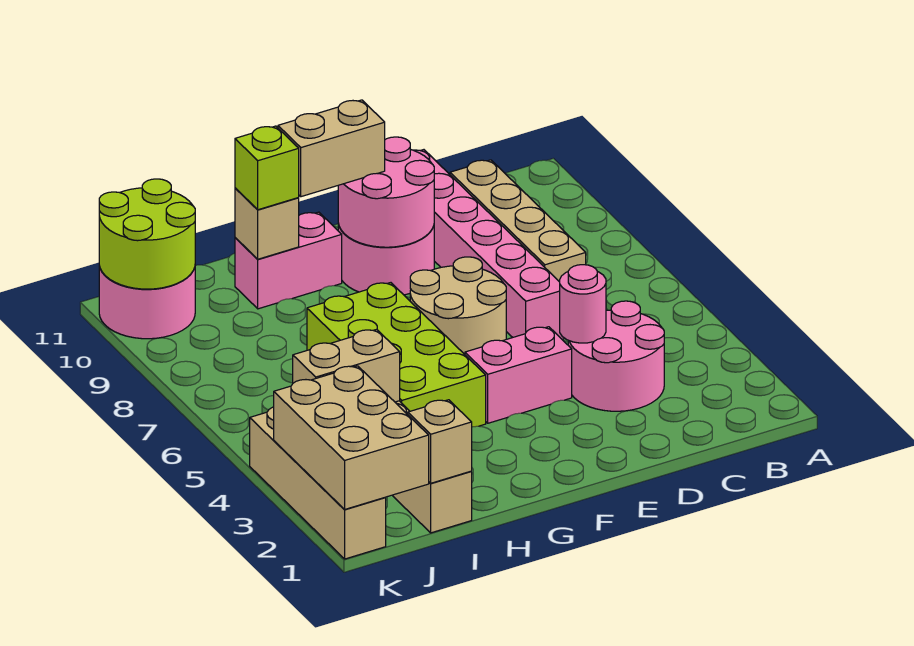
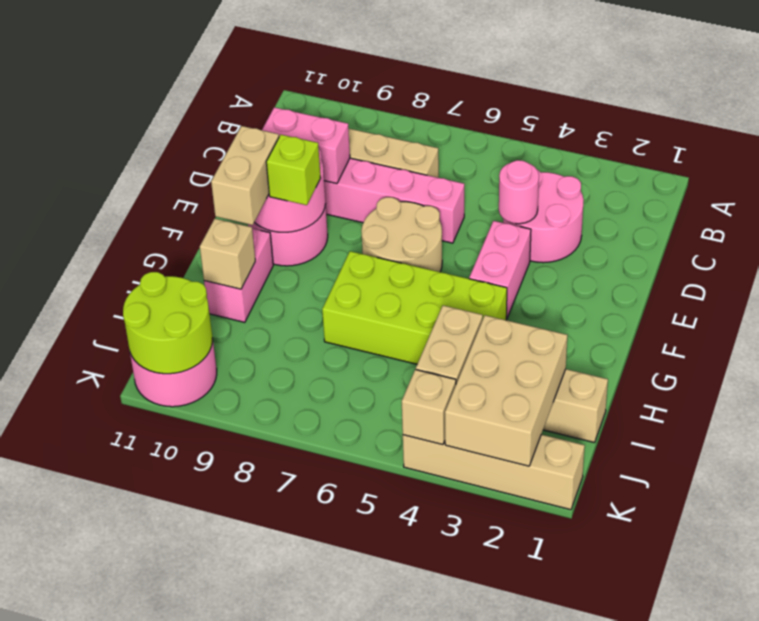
none -> pink 1x2 brick [262,107,350,184]
lime 1x1 brick [235,126,299,210] -> lime 1x1 brick moved to [266,135,320,205]
tan 1x1 brick [408,400,472,483] -> tan 1x1 brick moved to [402,369,456,445]
tan 2x3 brick [274,366,429,510] -> tan 2x3 brick turned to [445,315,568,466]

